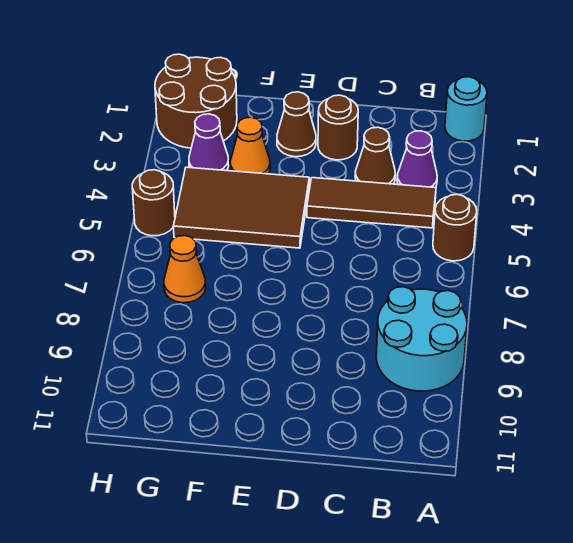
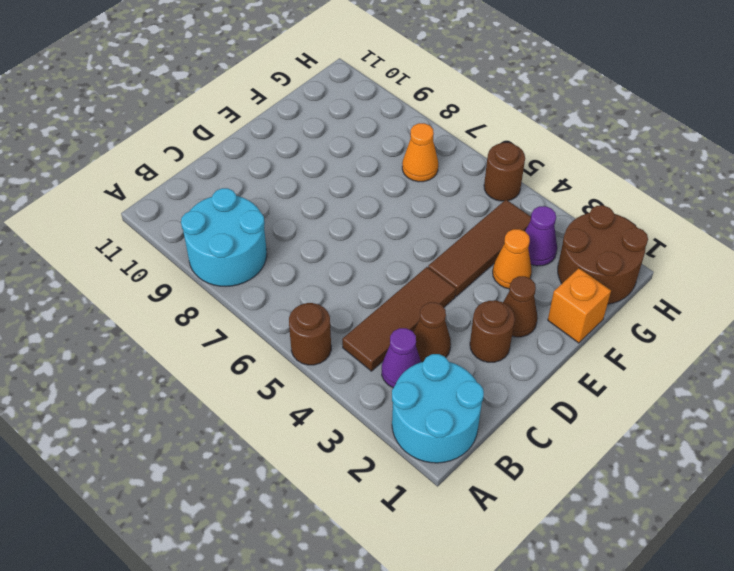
cyan 1x1 round brick [445,77,487,141] -> cyan 2x2 round brick [392,354,484,463]
brown 2x3 tile [173,167,309,248] -> brown 1x3 tile [428,200,531,296]
none -> orange 1x1 brick [548,268,611,343]

